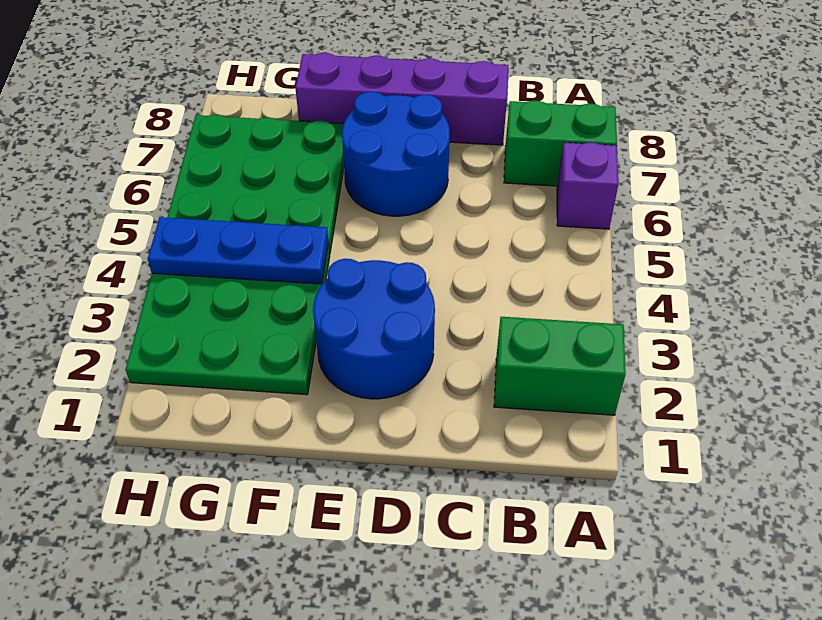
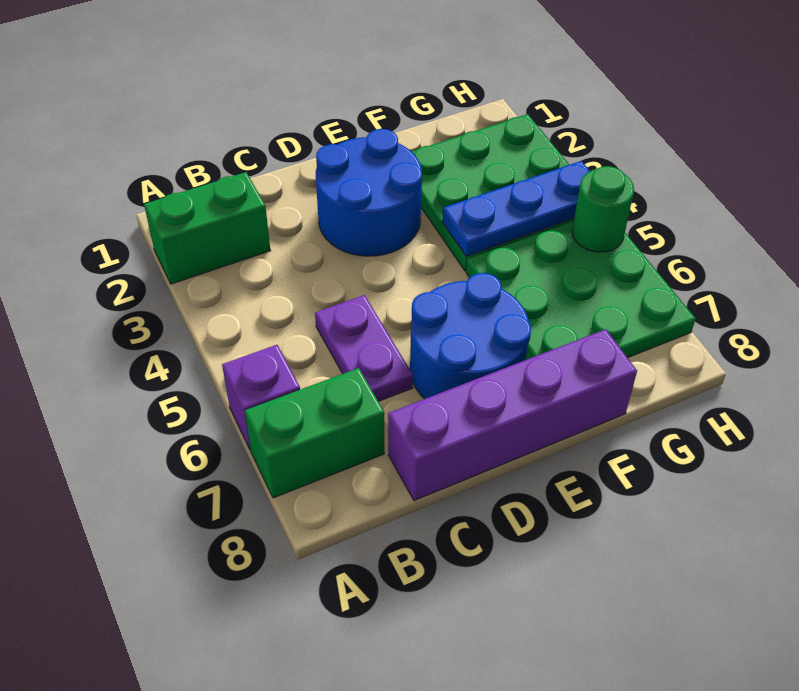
none -> purple 1x2 plate [315,295,413,401]
none -> green 1x1 round brick [572,166,634,252]

